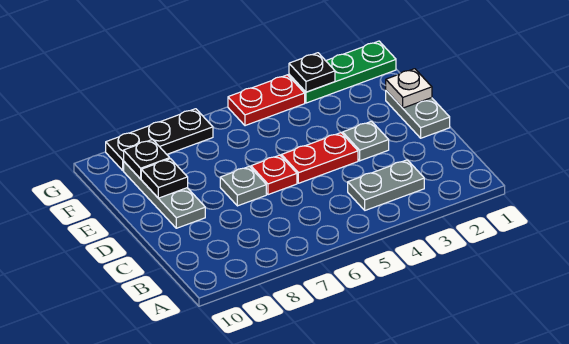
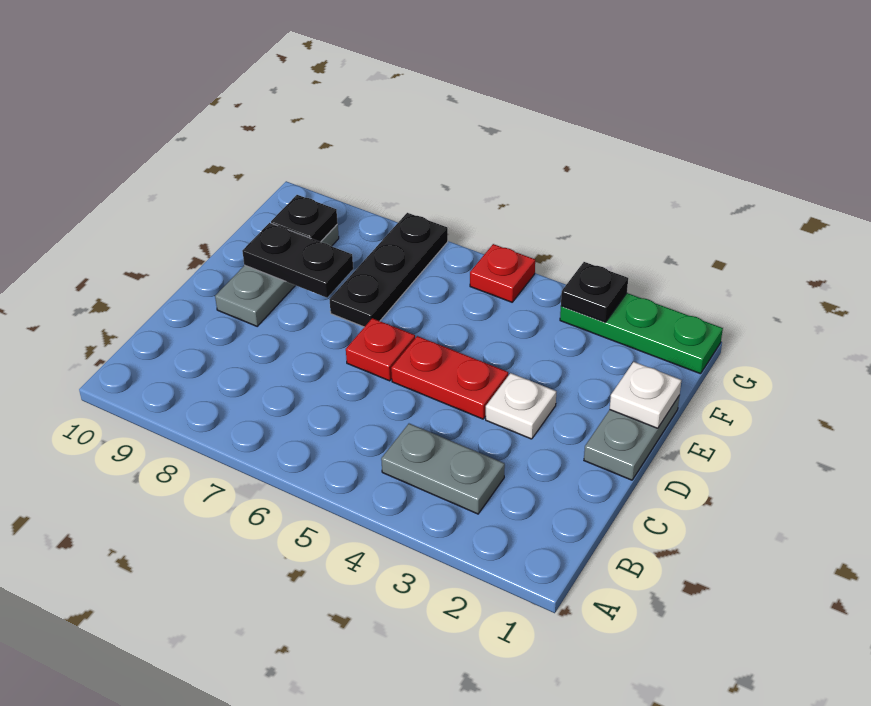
grey 1x1 plate [343,121,389,161] -> white 1x1 plate [486,373,556,439]
grey 1x1 plate [220,166,266,206] -> none
black 1x1 plate [141,159,188,198] -> black 1x2 plate [242,223,353,298]
red 1x2 plate [228,75,305,126] -> red 1x1 plate [470,244,535,302]
black 1x3 plate [106,109,213,170] -> black 1x3 plate turned to [329,213,448,327]

